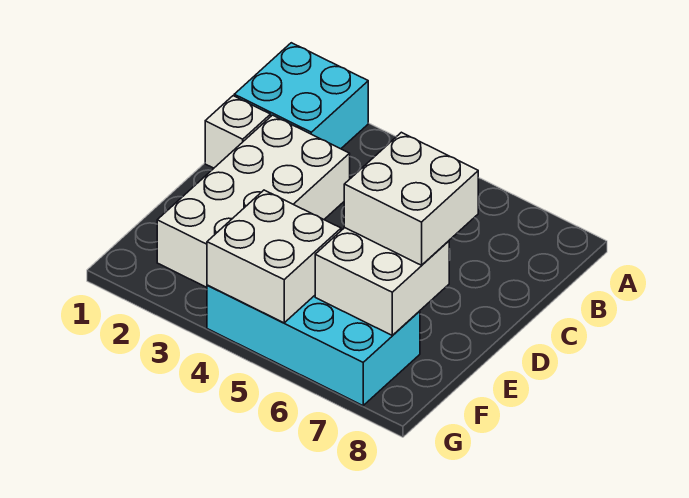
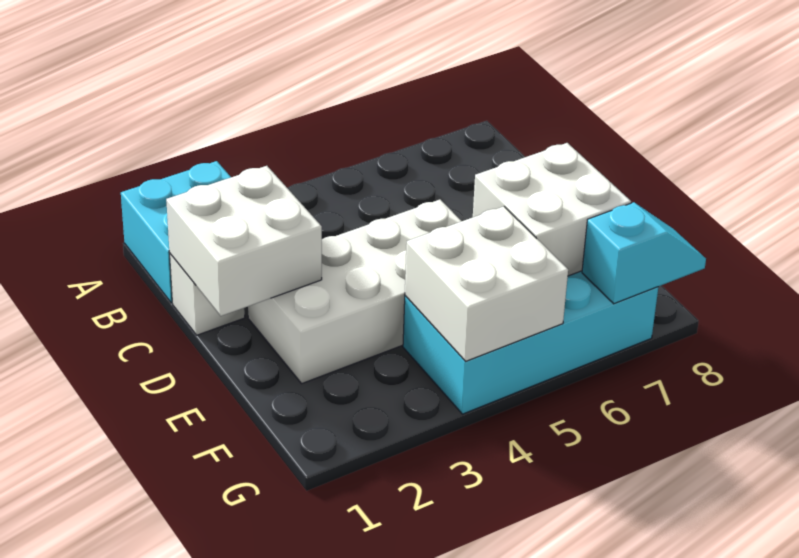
white 2x4 brick [157,115,350,287] -> white 2x4 brick turned to [248,200,461,383]
white 2x2 brick [344,132,478,265] -> white 2x2 brick moved to [166,166,322,316]
none -> cyan 1x2 slope [582,202,706,304]

